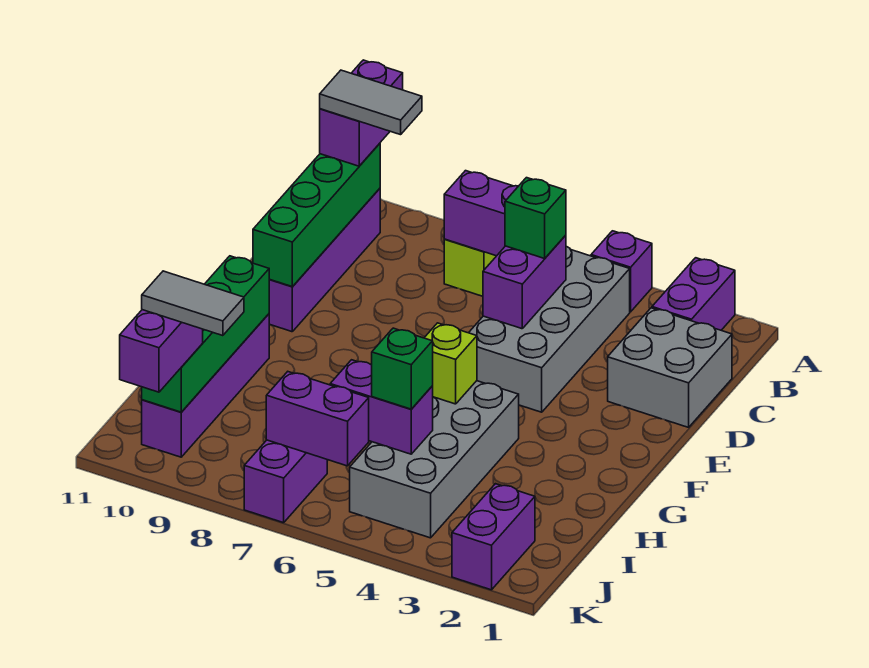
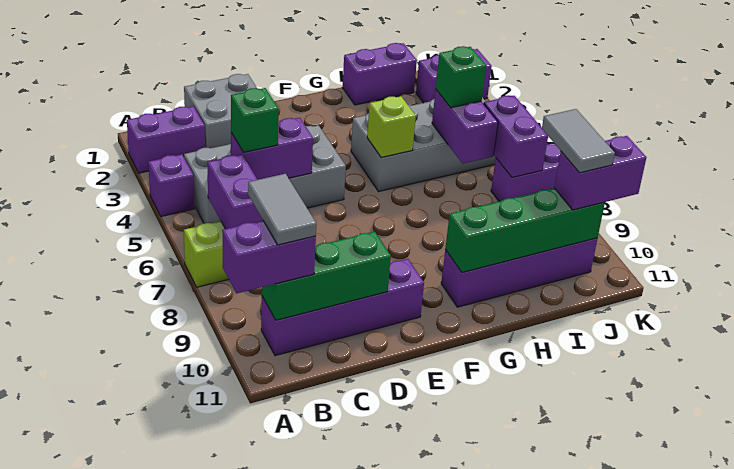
green 1x4 brick [253,143,380,286] -> green 1x3 brick [262,232,391,320]
none -> purple 1x2 brick [342,43,417,105]

